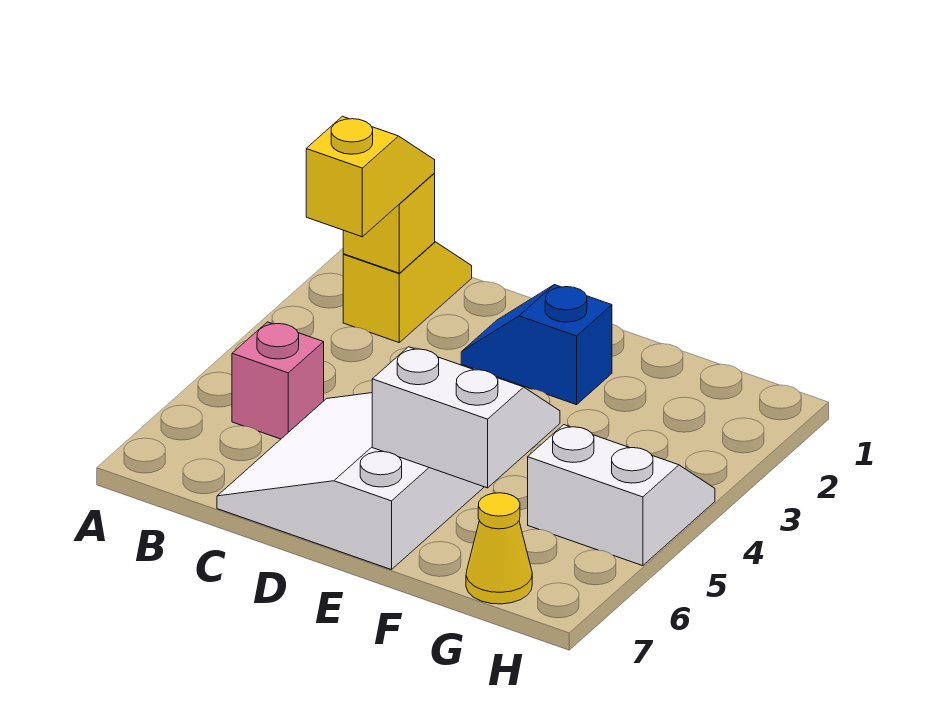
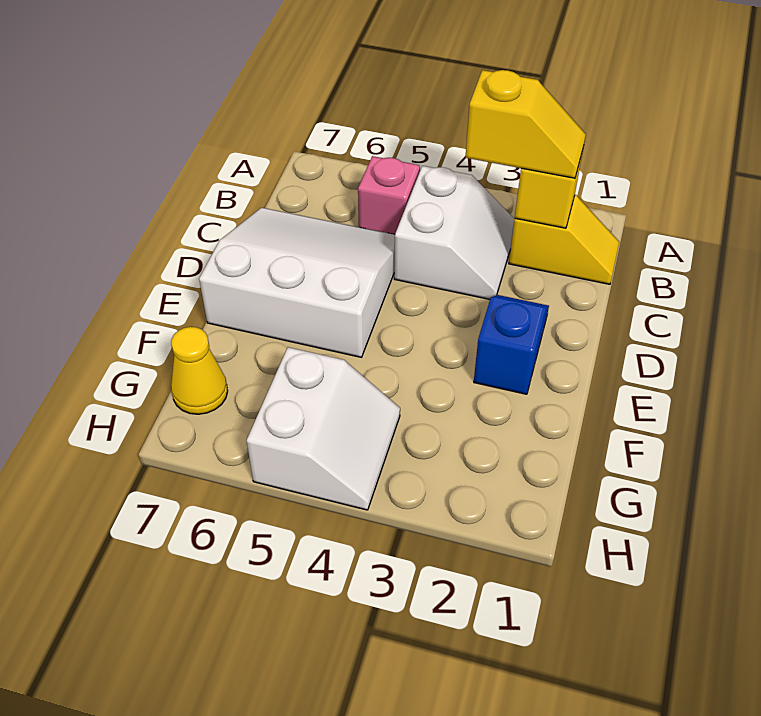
white 2x2 slope [372,347,560,488] -> white 2x2 slope moved to [394,166,514,299]

